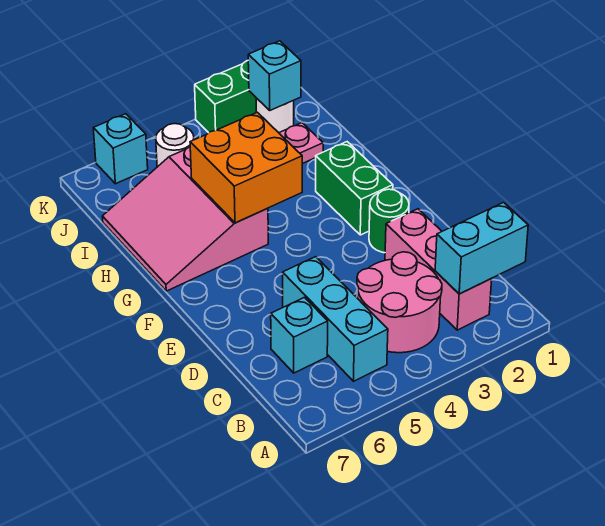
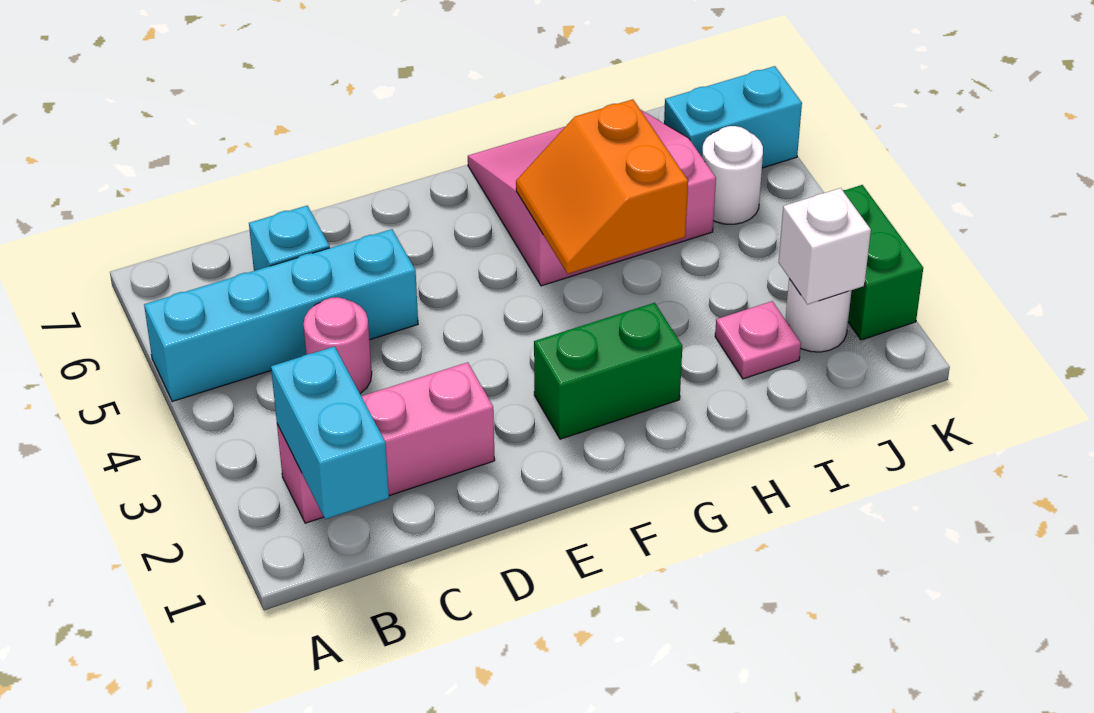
pink 2x2 round brick [357,252,442,353] -> pink 1x1 round brick [303,297,372,393]
cyan 1x3 brick [283,257,388,381] -> cyan 1x4 brick [144,229,418,402]
green 1x1 round brick [369,189,409,253] -> none
orange 2x2 brick [190,112,302,223] -> orange 2x2 slope [516,99,688,274]
cyan 1x1 brick [248,41,301,110] -> white 1x1 brick [779,188,871,304]
cyan 1x1 brick [93,114,148,184] -> cyan 1x2 brick [664,66,802,168]

